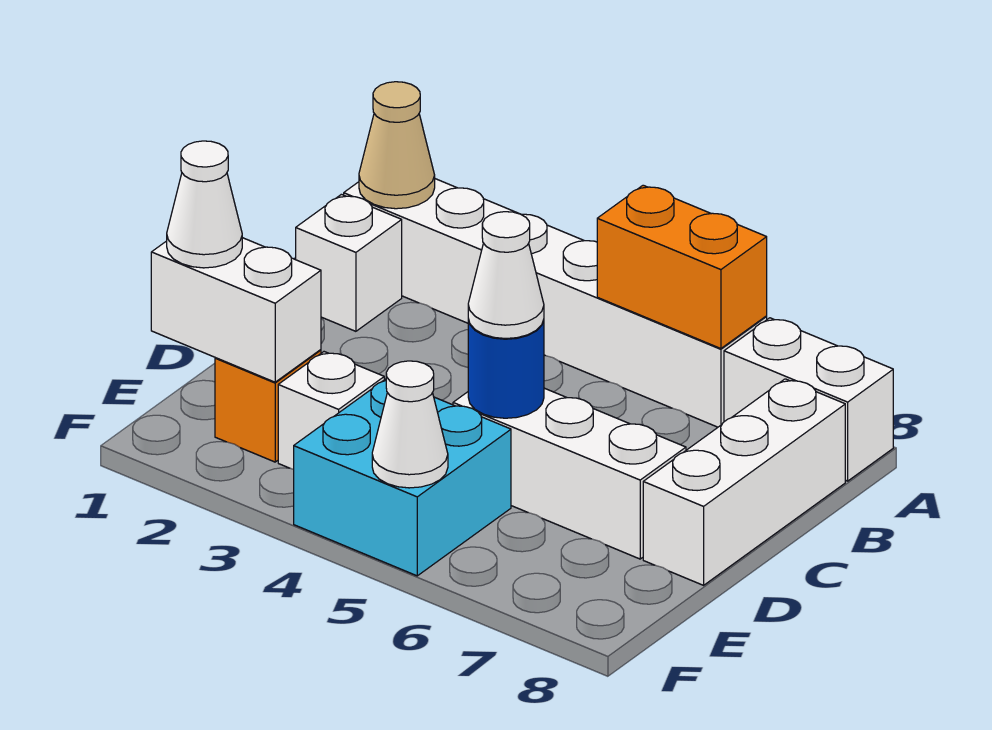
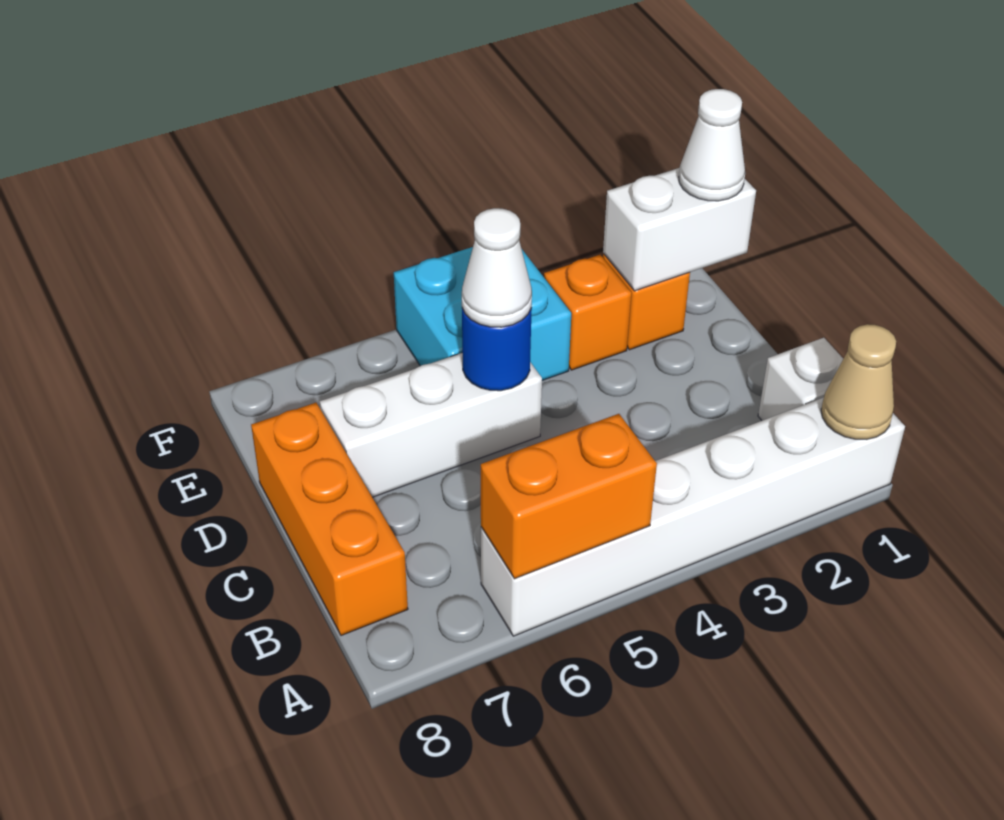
white 1x2 brick [724,318,893,481] -> none
white 1x3 brick [643,379,845,585] -> orange 1x3 brick [251,403,408,635]
white 1x1 brick [278,352,384,469] -> orange 1x1 brick [544,255,631,370]
white 1x1 cone [372,361,448,488] -> none

